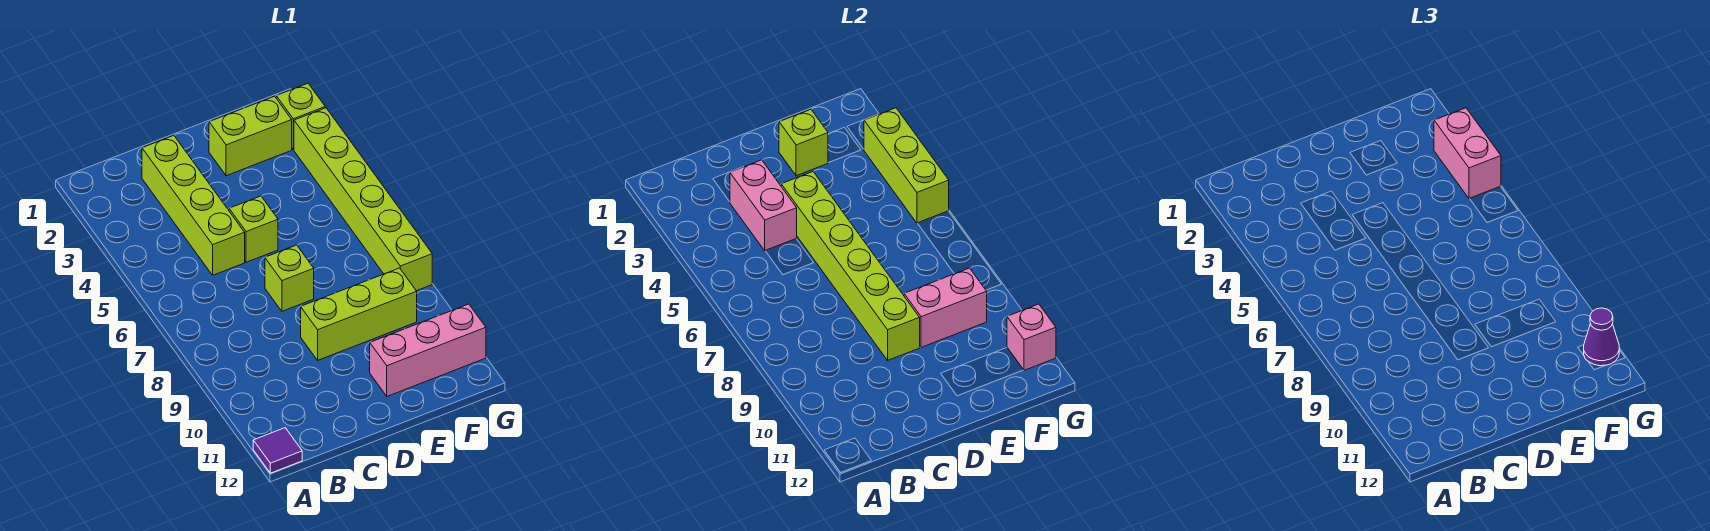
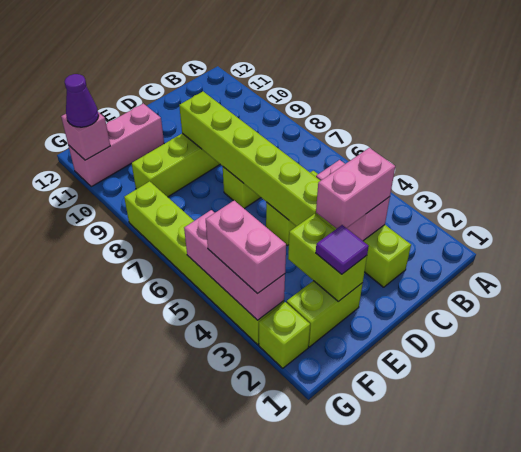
purple 1x1 tile [253,428,302,473] -> purple 1x1 tile moved to [316,225,369,274]
lime 1x1 brick [779,109,828,176] -> lime 1x2 brick [288,214,367,302]
pink 1x2 brick [904,268,987,347] -> pink 1x2 brick moved to [316,148,395,229]
lime 1x3 brick [864,108,949,223] -> pink 1x3 brick [184,210,285,320]

